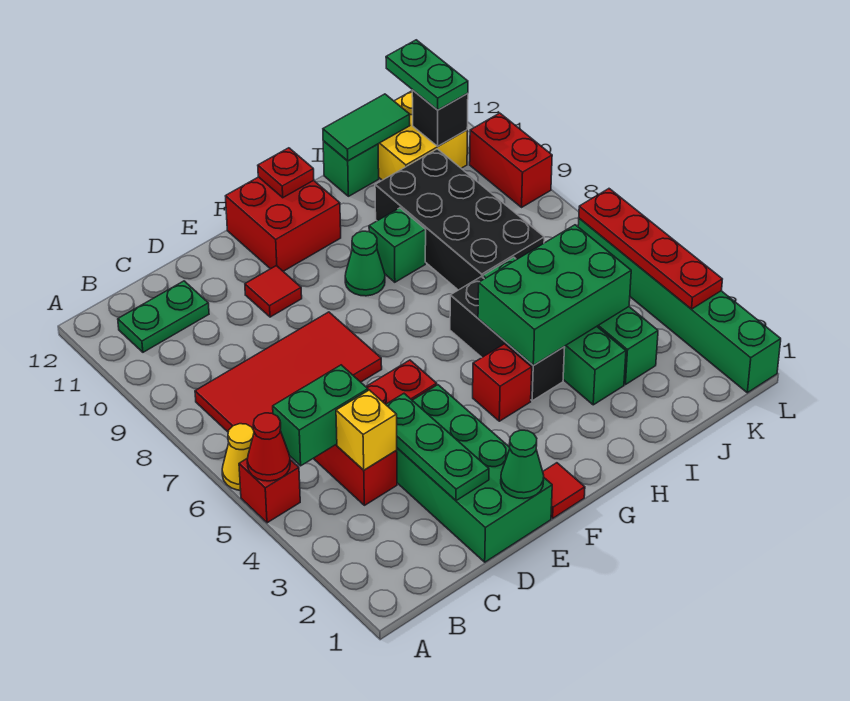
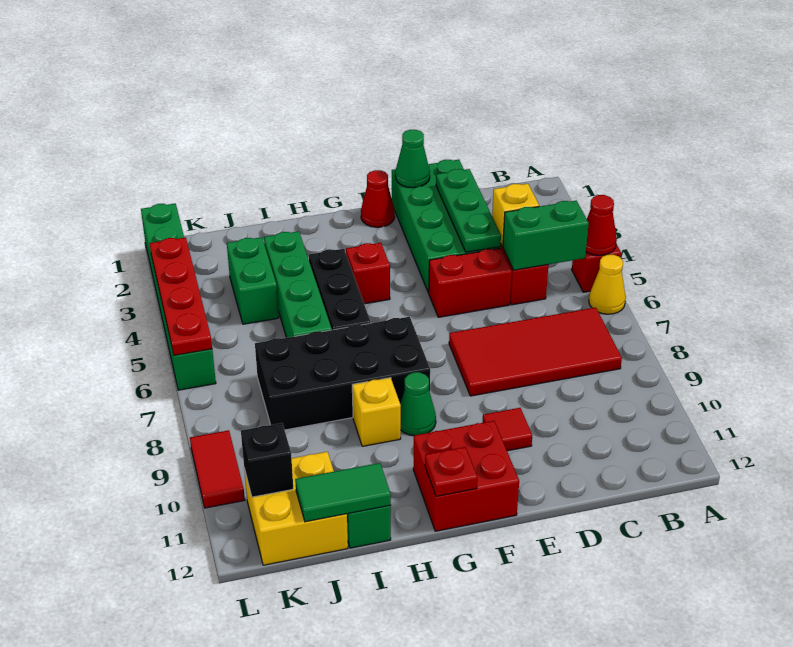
green 1x2 plate [118,281,209,352] -> none
red 1x1 tile [543,463,585,518] -> red 1x1 cone [361,170,395,227]
green 2x3 brick [478,225,631,365] -> none
green 1x1 brick [369,208,426,282] -> yellow 1x1 brick [352,378,401,446]
black 2x4 brick [375,149,544,290] -> black 2x4 brick turned to [255,317,430,430]
green 1x2 plate [386,40,468,110] -> none
red 1x2 brick [470,113,552,207] -> red 1x2 tile [190,430,245,508]

